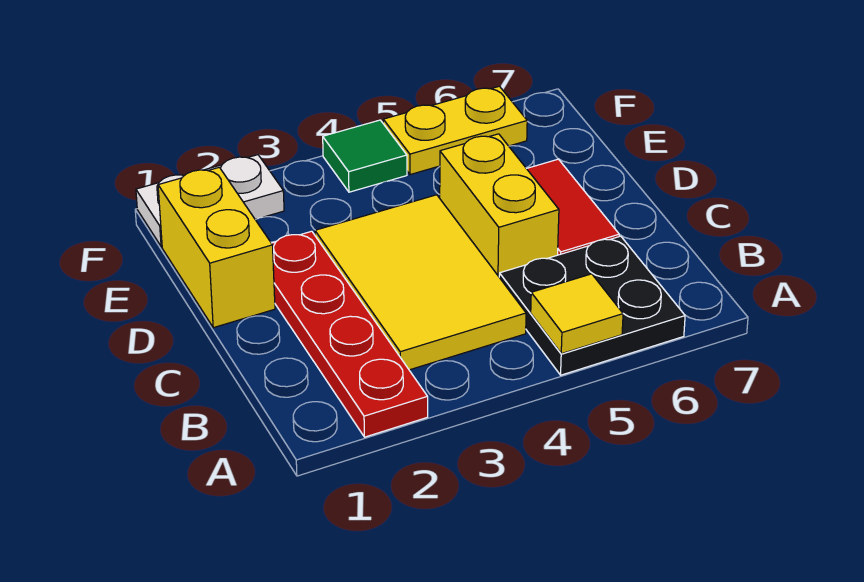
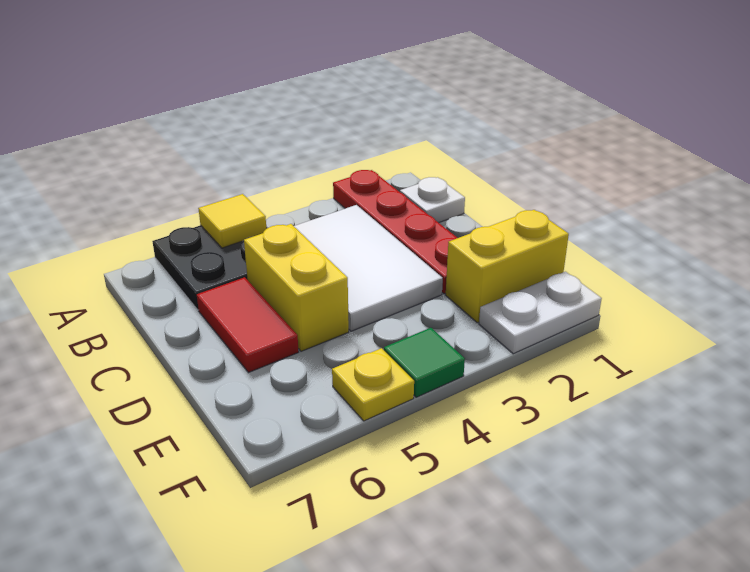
none -> white 1x1 plate [400,177,465,223]
yellow 2x3 tile [315,195,526,370] -> white 2x3 tile [294,205,443,331]
yellow 1x2 brick [158,167,275,328] -> yellow 1x2 brick turned to [446,210,569,323]
yellow 1x2 plate [383,86,527,175] -> yellow 1x1 plate [332,348,414,421]

